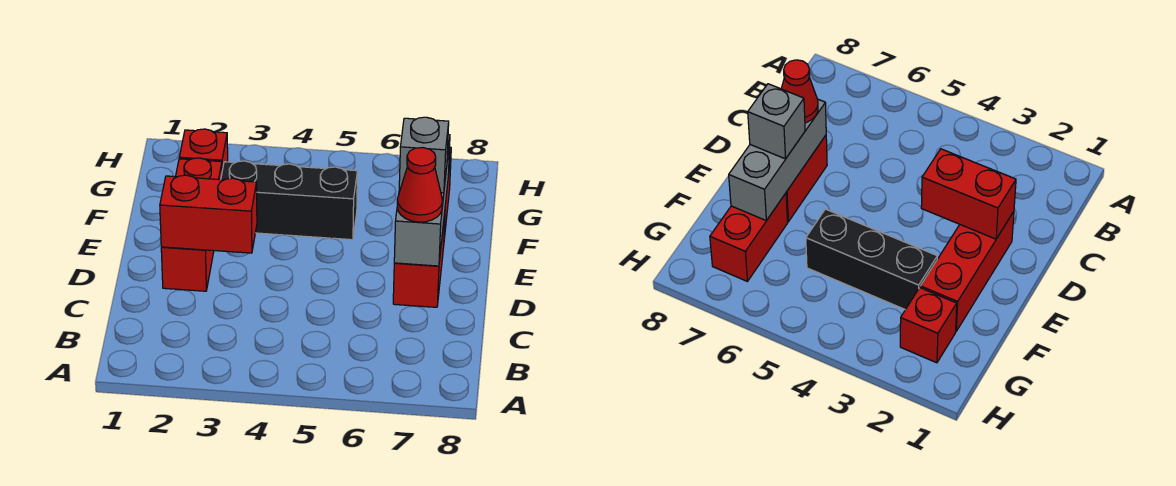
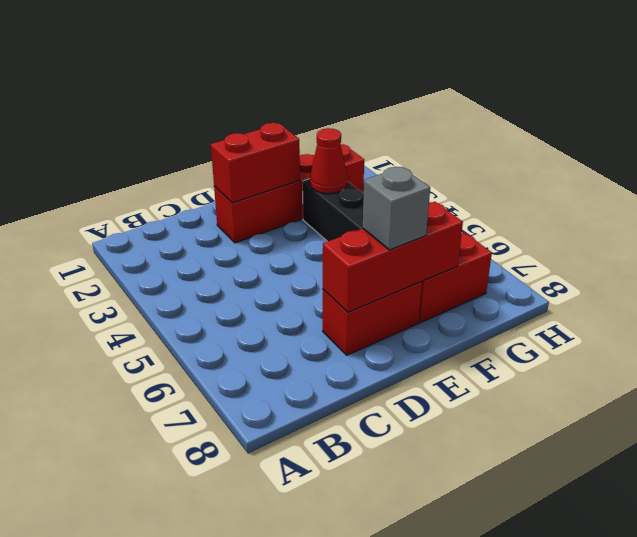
red 1x2 brick [160,175,257,253] -> red 1x2 brick turned to [211,123,300,203]
grey 1x3 brick [394,135,450,266] -> red 1x3 brick [323,202,463,312]
red 1x1 cone [397,148,443,222] -> red 1x1 cone moved to [310,128,348,194]

